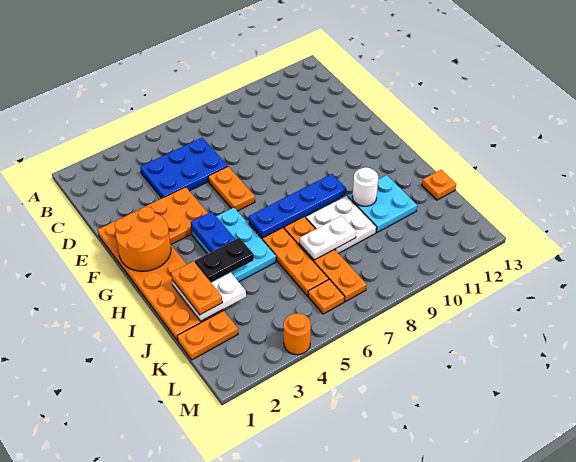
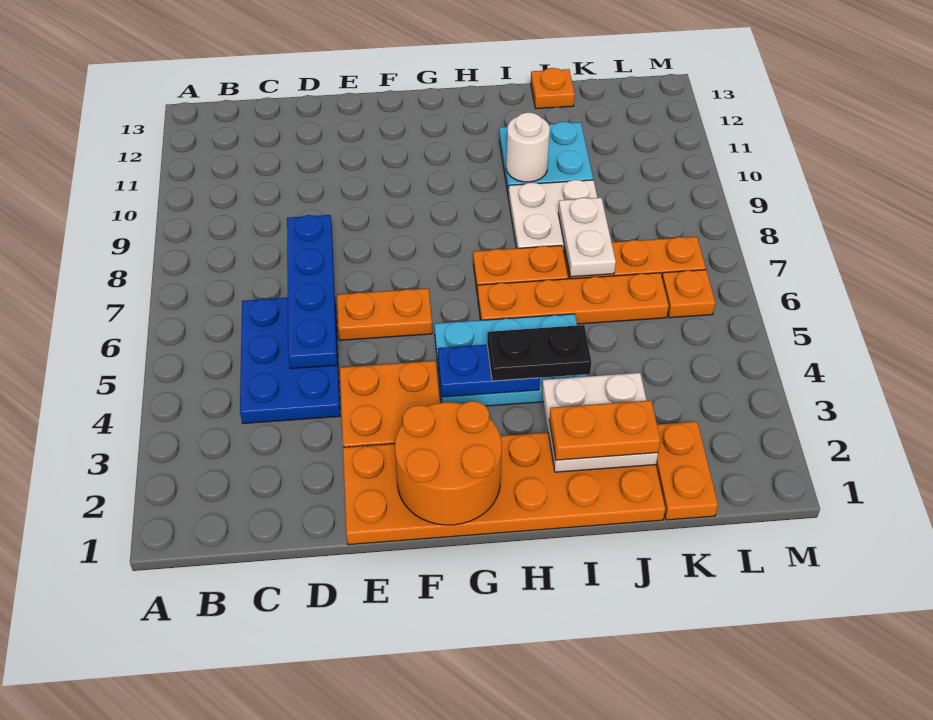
blue 1x4 plate [249,174,346,238] -> blue 1x4 plate moved to [287,215,337,369]
black 1x2 plate [195,238,254,283] -> black 1x2 plate turned to [487,325,591,381]
orange 1x1 round brick [284,313,311,355] -> none

